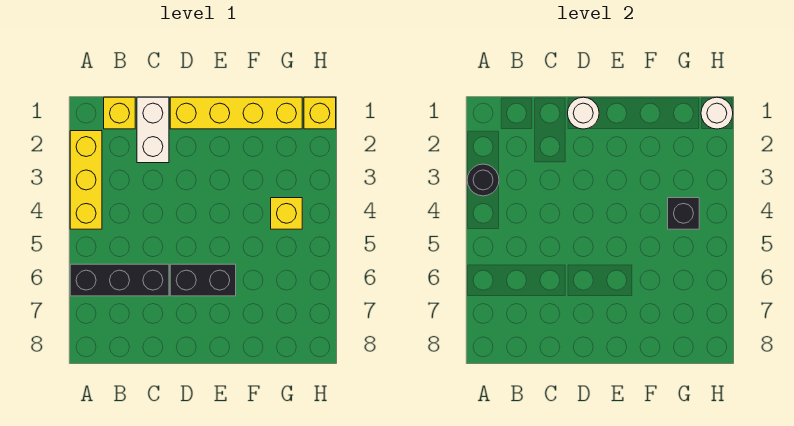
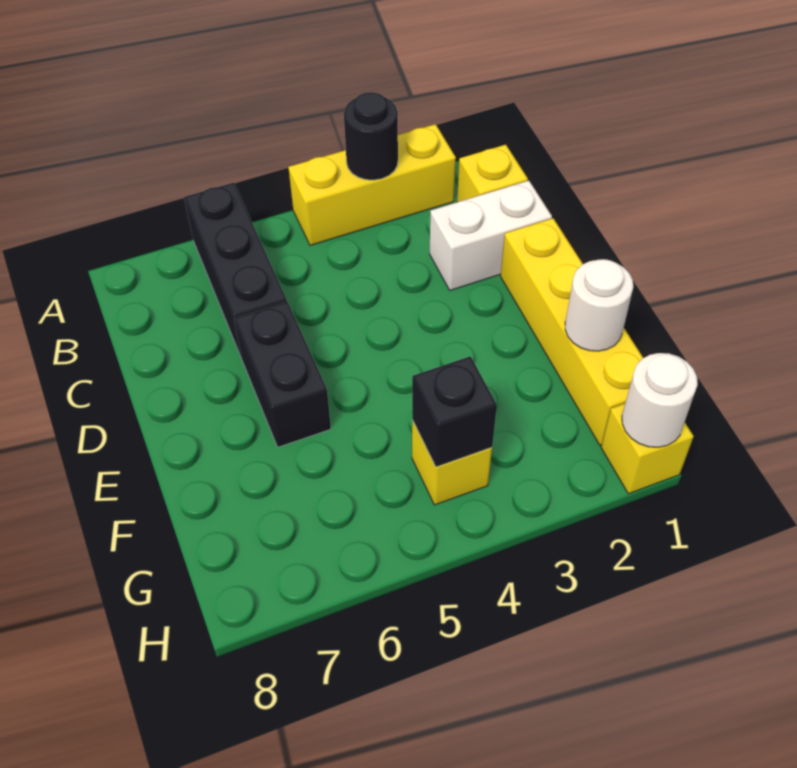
white 1x1 round brick [567,97,599,129] -> white 1x1 round brick moved to [565,259,633,351]

